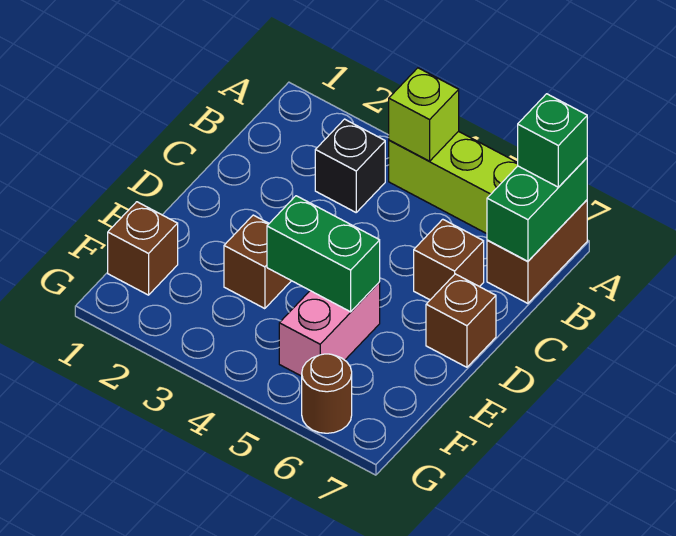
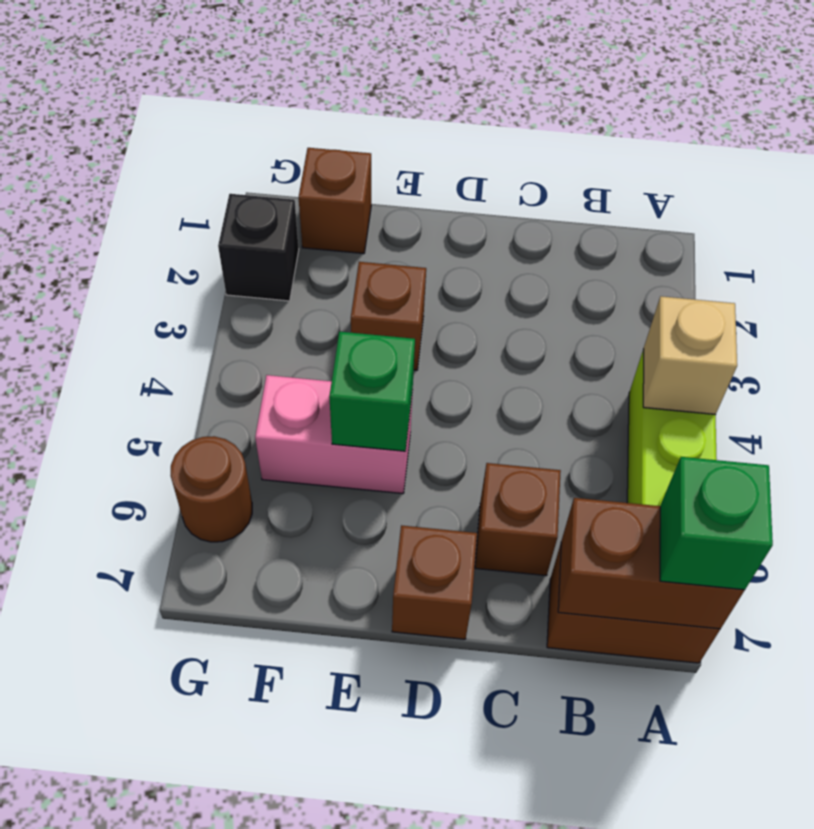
lime 1x1 brick [389,68,459,161] -> tan 1x1 brick [643,296,737,415]
green 1x2 brick [487,158,587,261] -> brown 1x2 brick [558,498,745,629]
black 1x1 brick [315,119,385,212] -> black 1x1 brick moved to [218,194,299,301]
green 1x2 brick [267,196,380,312] -> green 1x1 brick [329,332,415,451]

